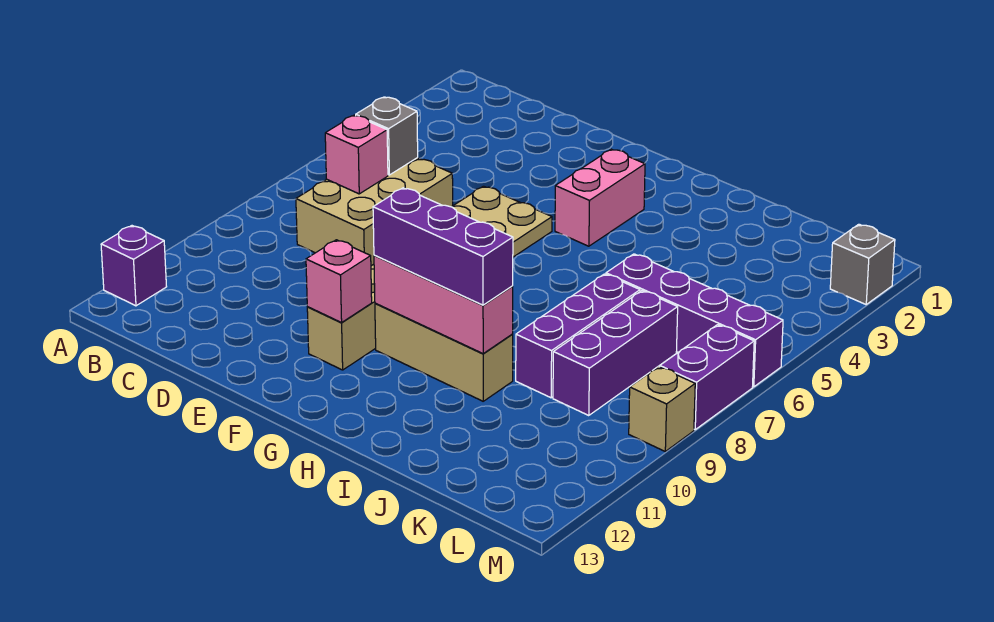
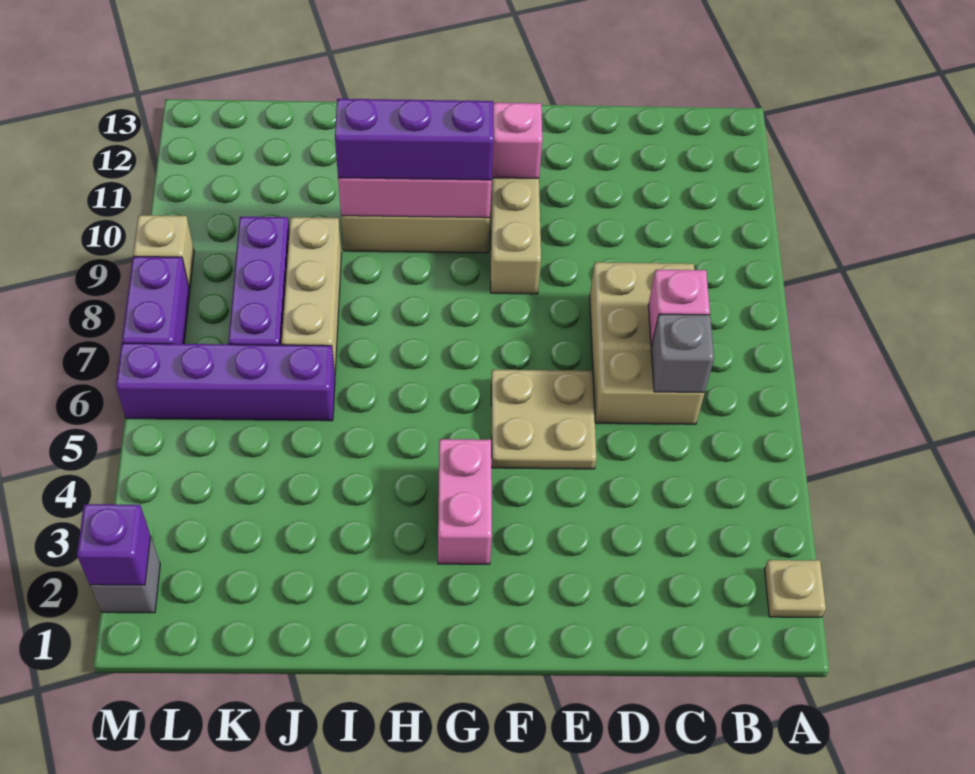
none -> tan 1x1 plate [765,560,826,617]
purple 1x1 brick [101,226,167,306] -> purple 1x1 brick moved to [77,504,151,585]
purple 1x3 brick [516,274,640,398] -> tan 1x3 brick [282,217,342,371]

